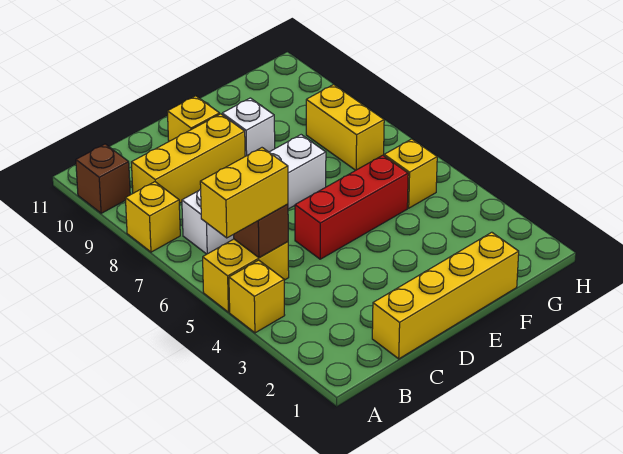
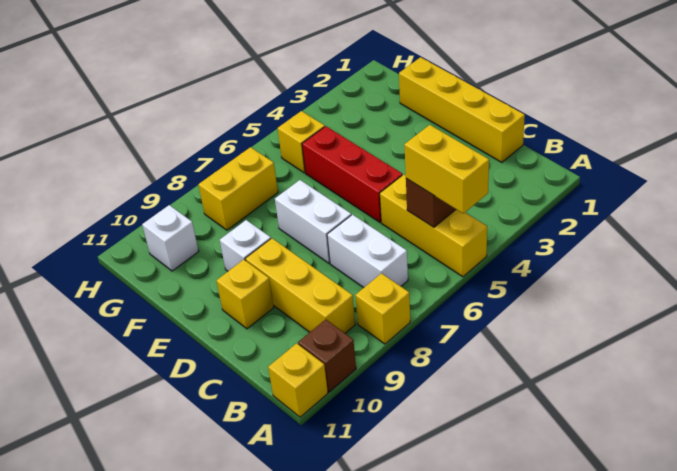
yellow 1x1 brick [229,260,285,333] -> yellow 1x1 brick moved to [268,343,328,417]
yellow 1x2 brick [203,239,289,312] -> yellow 1x3 brick [380,174,487,277]
none -> white 1x1 brick [142,205,199,271]

